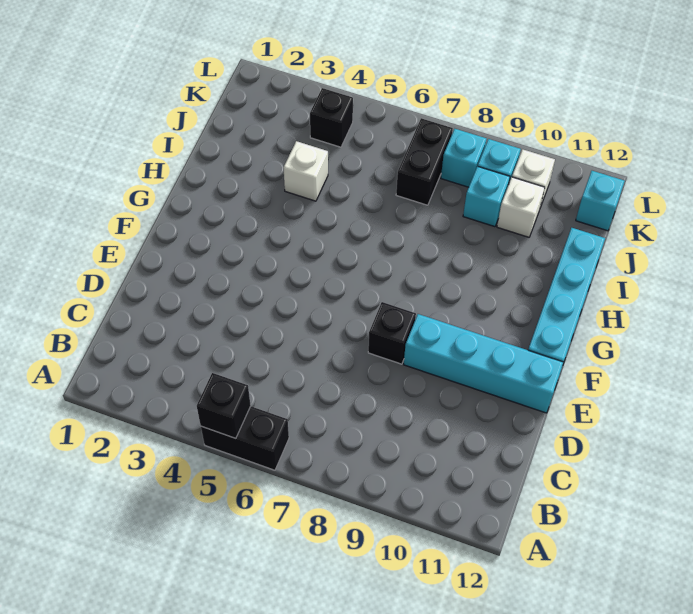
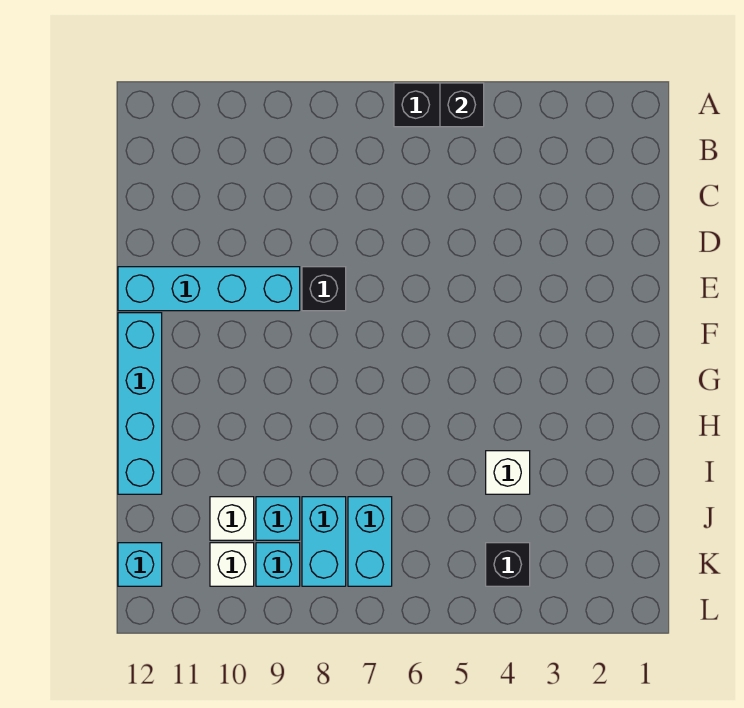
black 1x2 brick [396,118,453,205] -> cyan 1x2 brick [348,497,392,586]
cyan 1x1 brick [441,129,487,187] -> cyan 1x2 brick [302,497,346,586]

